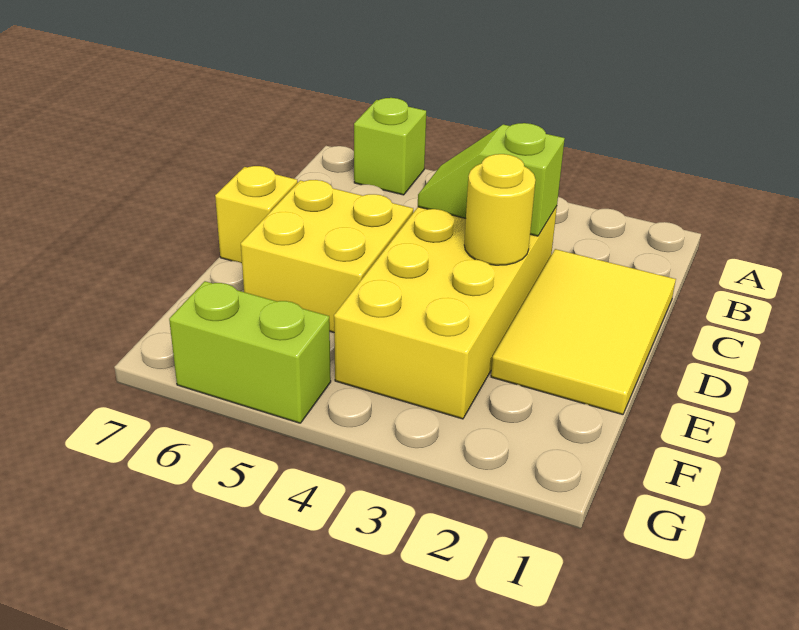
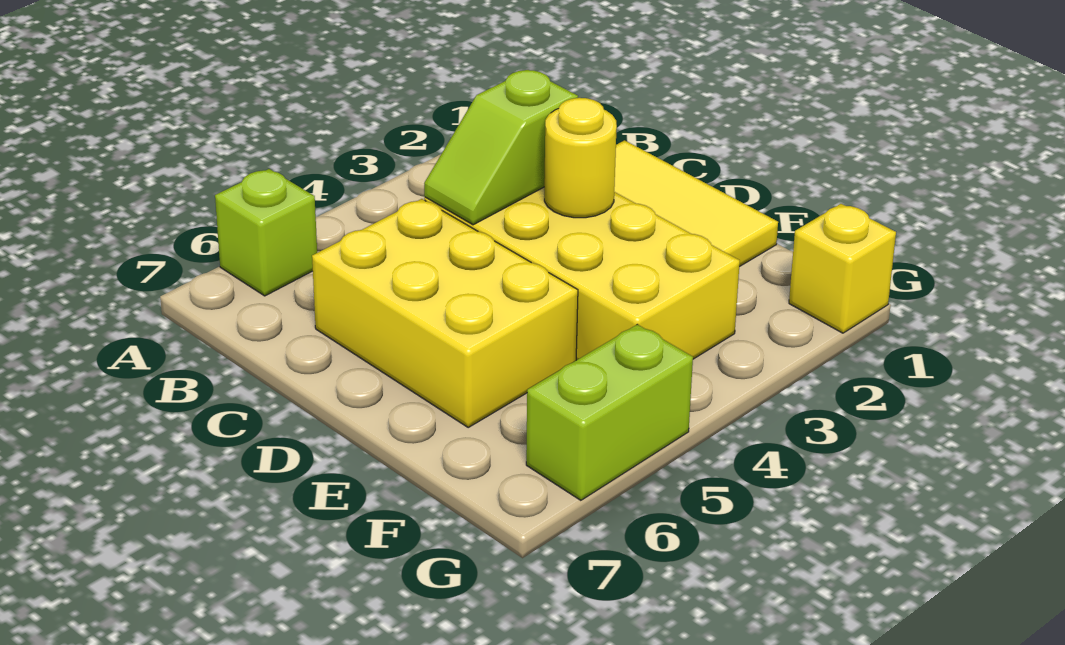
yellow 2x2 brick [241,180,413,332] -> yellow 2x3 brick [312,199,578,427]
yellow 1x1 brick [215,166,298,263] -> yellow 1x1 brick moved to [789,204,896,333]

